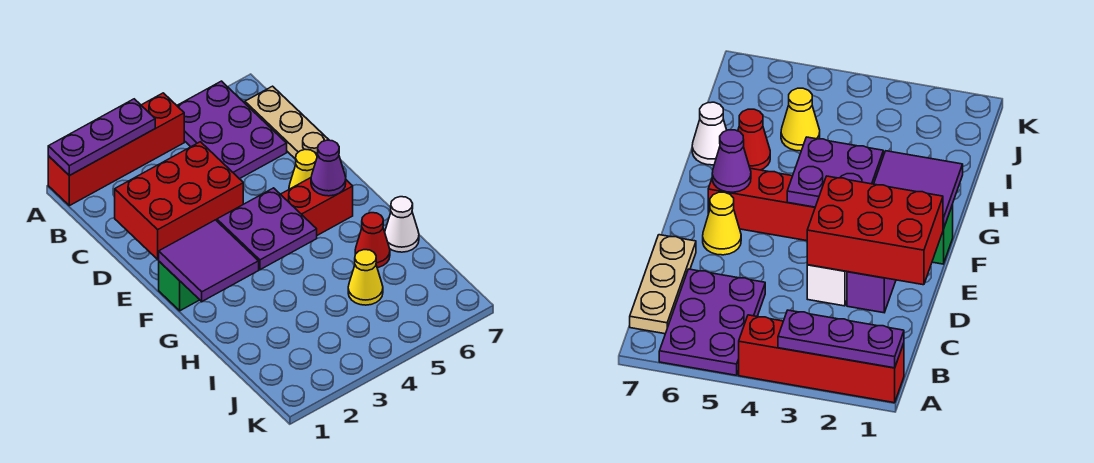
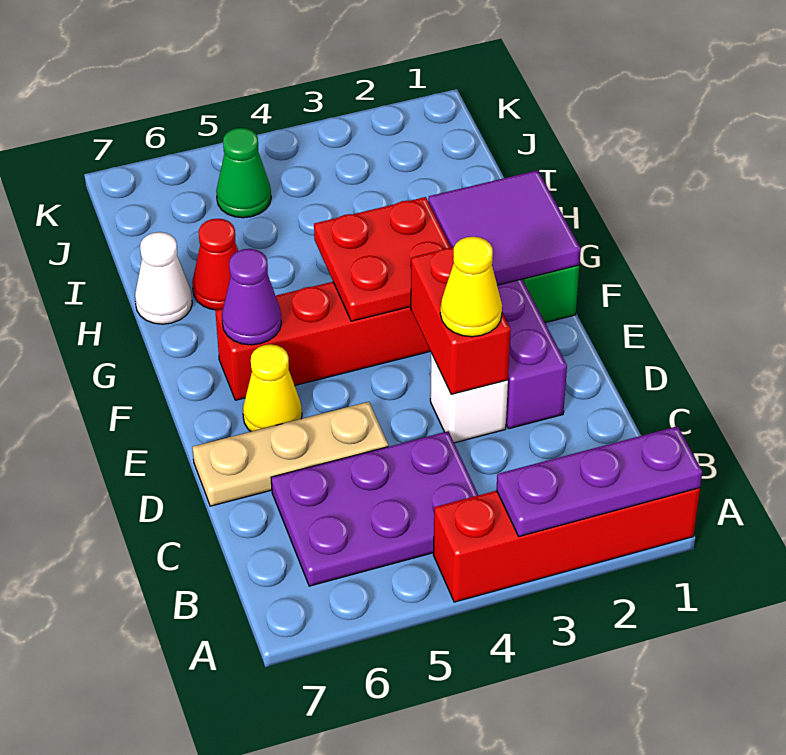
purple 2x3 plate [177,81,287,179] -> purple 2x3 plate turned to [271,431,478,586]
tan 1x3 plate [245,86,329,159] -> tan 1x3 plate turned to [192,402,388,506]
red 2x3 brick [115,142,243,259] -> red 1x2 brick [411,247,511,394]
purple 2x2 plate [217,188,317,270] -> red 2x2 plate [314,197,451,321]
yellow 1x1 cone [348,250,383,305] -> yellow 1x1 cone moved to [440,237,502,337]
none -> green 1x1 cone [216,128,271,218]

